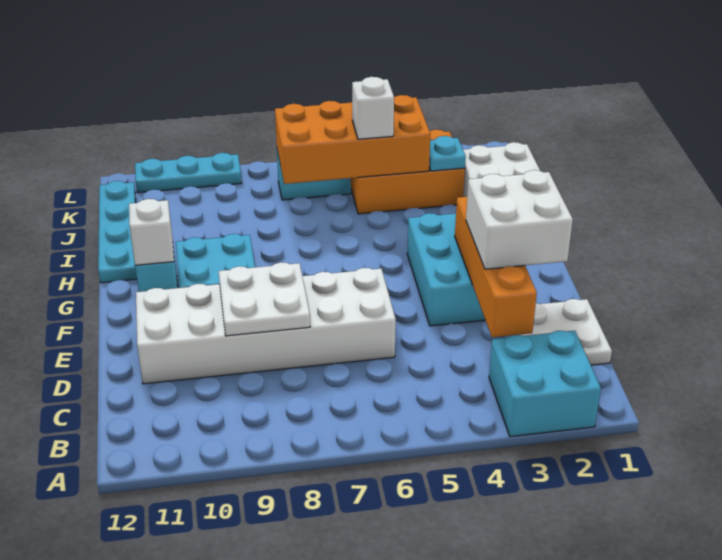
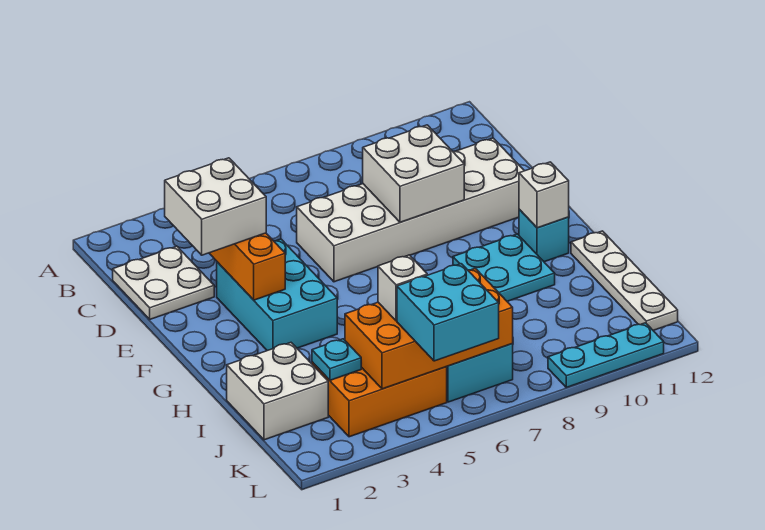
cyan 2x2 brick [489,331,601,437] -> cyan 2x2 brick moved to [397,264,499,361]
white 2x2 plate [219,262,310,336] -> white 2x2 brick [363,125,464,222]
cyan 1x4 plate [98,181,137,283] -> white 1x4 plate [571,231,678,330]

